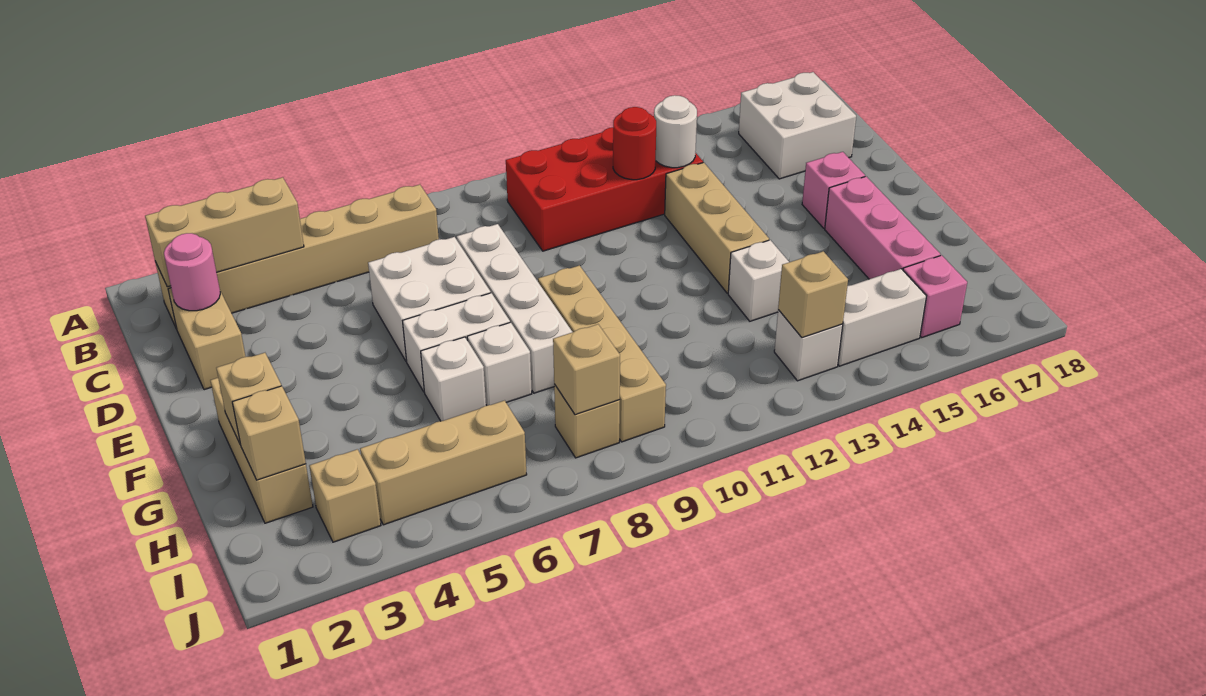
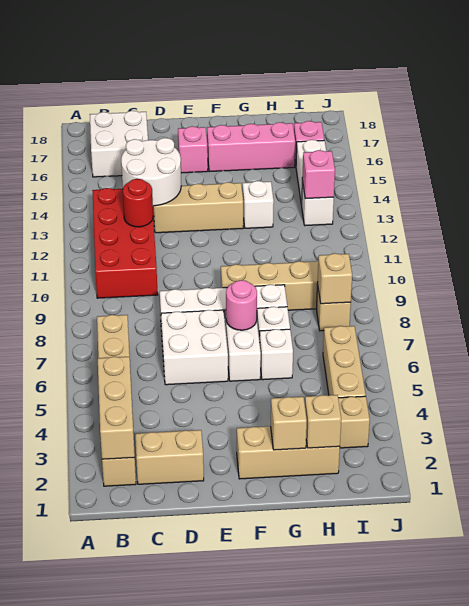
pink 1x1 round brick [164,233,220,311] -> pink 1x1 round brick moved to [226,280,257,330]
white 1x1 round brick [654,95,697,168] -> white 2x2 round brick [121,138,181,206]
tan 1x1 brick [778,251,848,338] -> pink 1x1 brick [302,150,335,199]

